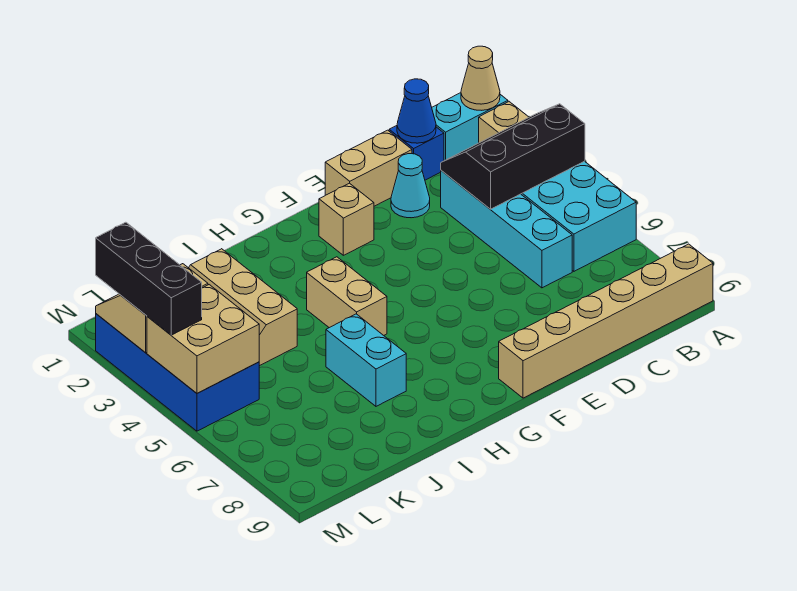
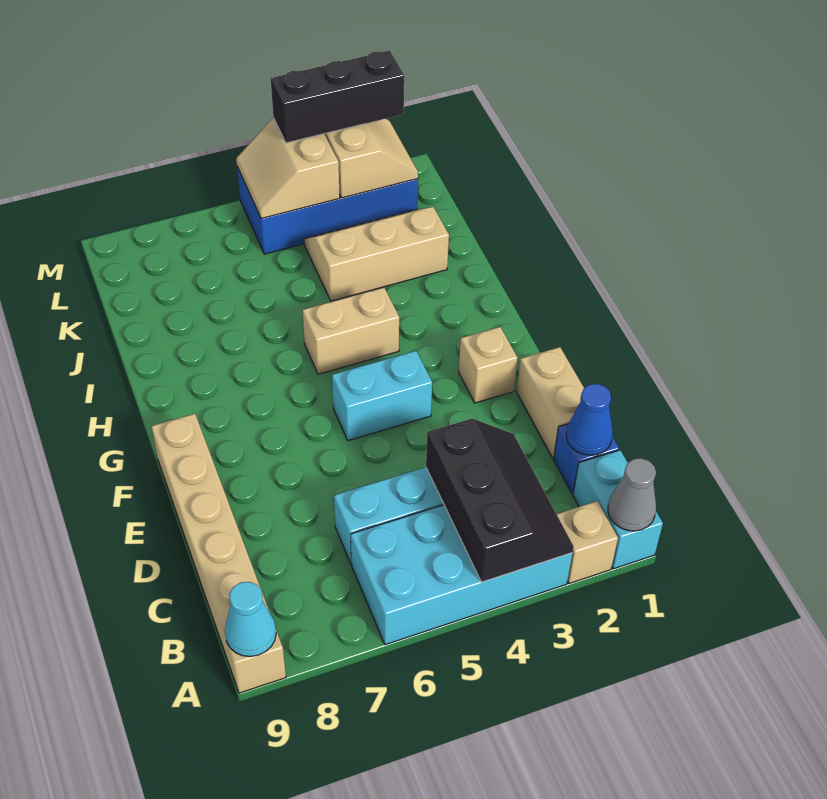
tan 1x1 cone [461,46,500,110] -> grey 1x1 cone [608,458,656,531]
cyan 1x1 cone [391,154,430,218] -> cyan 1x1 cone moved to [225,582,276,657]
cyan 1x2 brick [326,314,406,406] -> cyan 1x2 brick moved to [332,351,432,441]
tan 2x2 brick [147,285,259,393] -> tan 2x2 slope [236,118,340,219]

